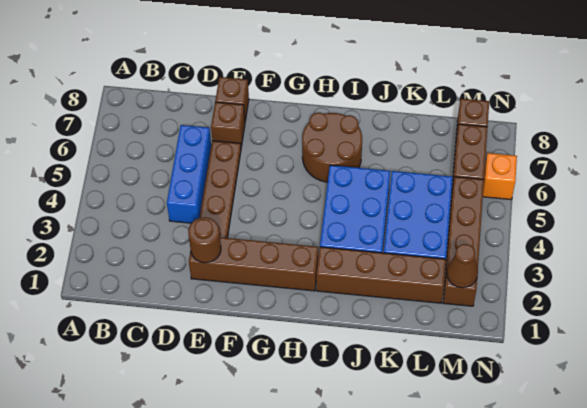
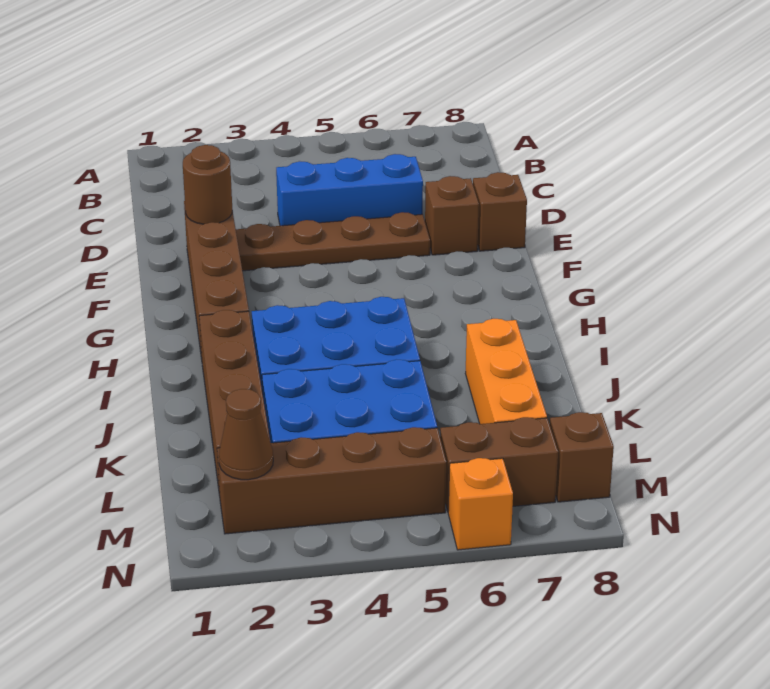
brown 2x2 round brick [302,113,362,182] -> none
none -> orange 1x3 brick [466,319,547,424]

